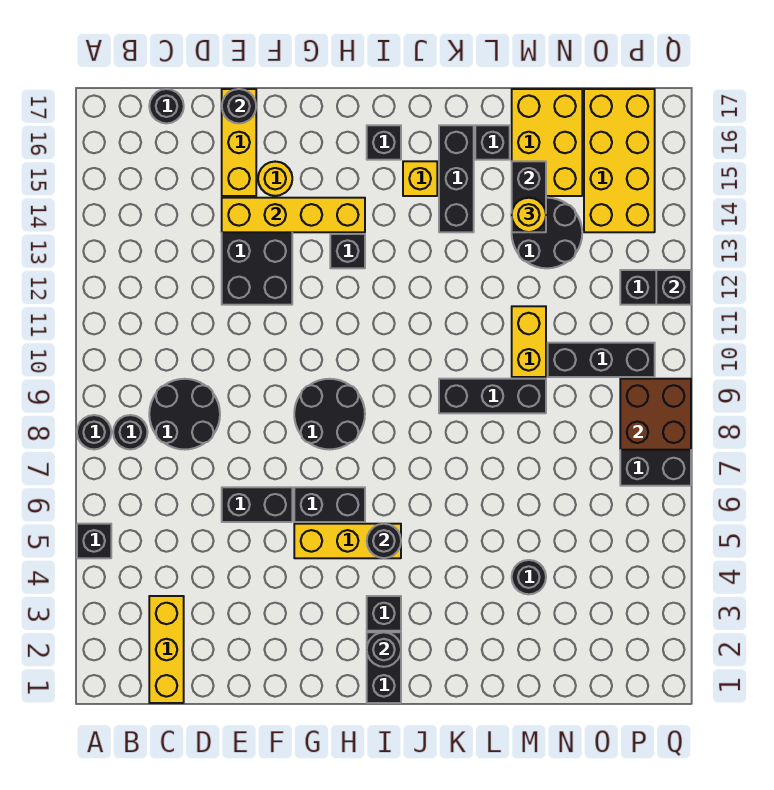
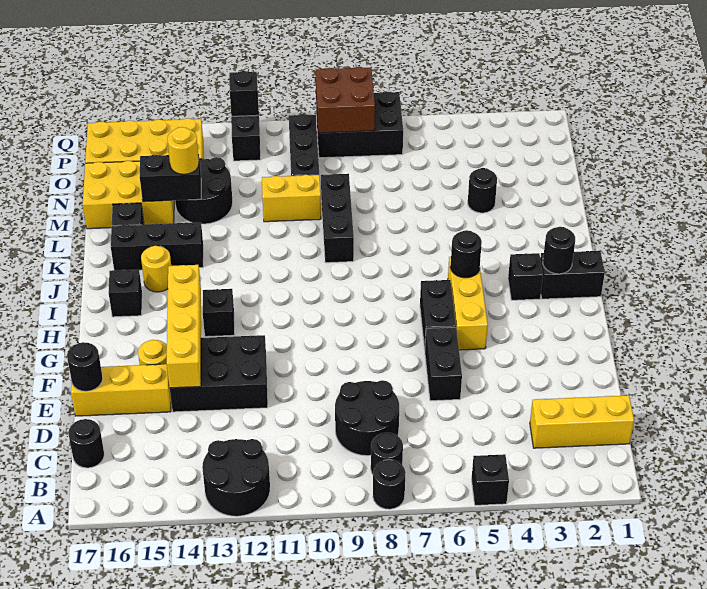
black 2x2 round brick [294,379,365,450] -> black 2x2 round brick moved to [202,439,270,516]
yellow 1x1 brick [403,161,437,196] -> yellow 1x1 round brick [141,246,171,292]

